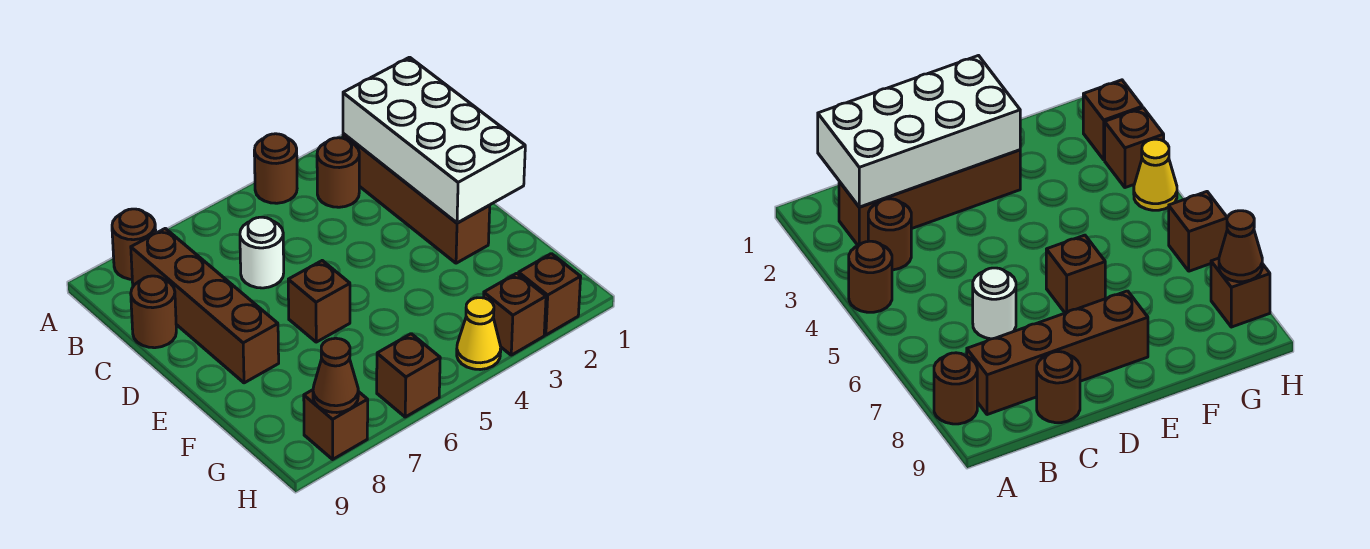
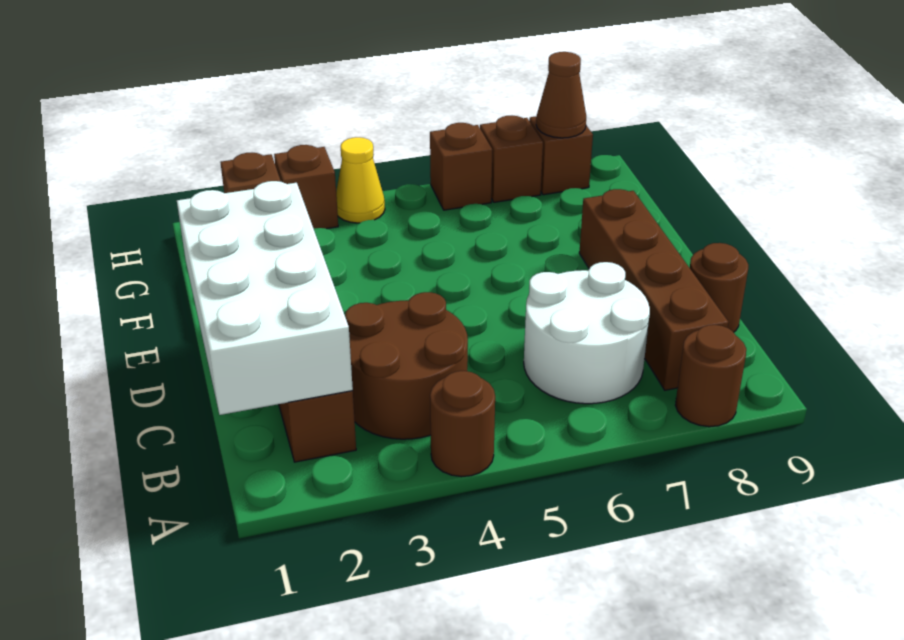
brown 1x1 round brick [317,138,359,207] -> brown 2x2 round brick [345,292,468,439]
white 1x1 round brick [240,217,284,288] -> white 2x2 round brick [524,262,650,404]
brown 1x1 brick [288,261,350,342] -> brown 1x1 brick moved to [480,116,543,202]

